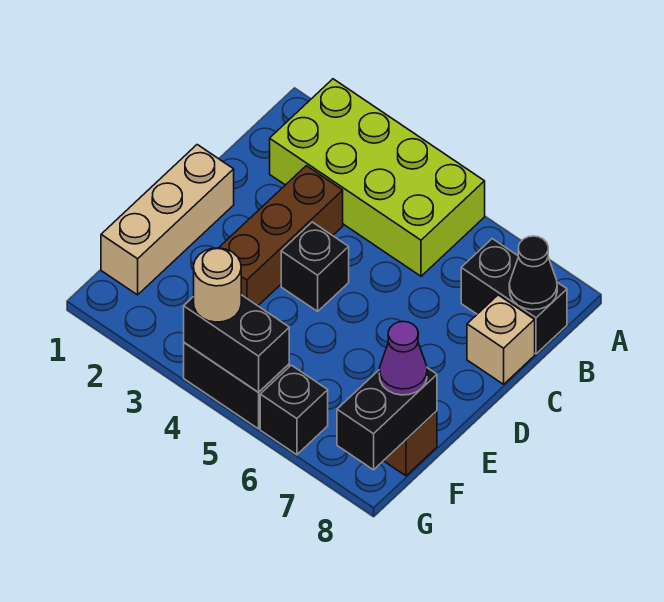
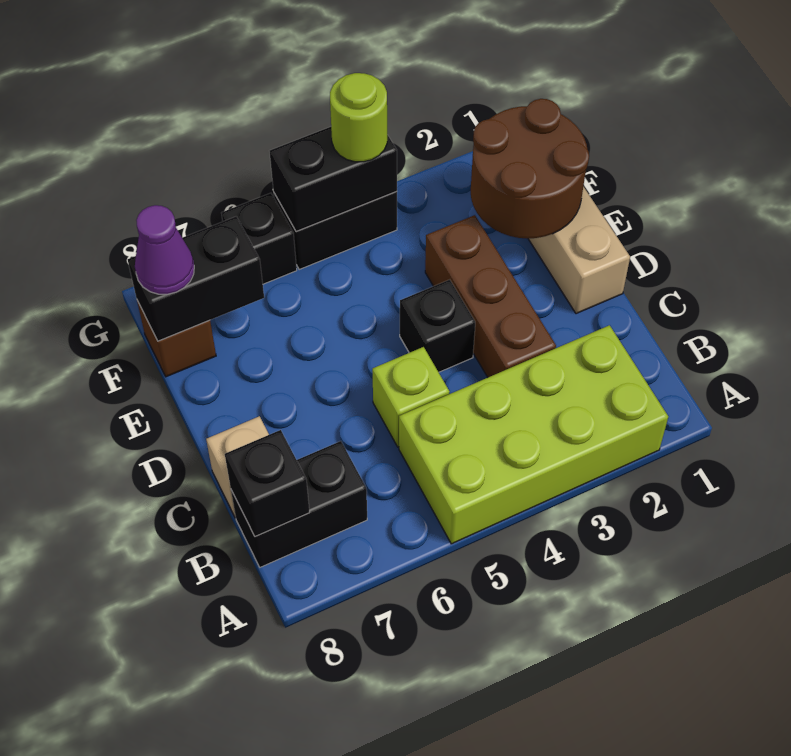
black 1x1 cone [509,236,557,310] -> black 1x1 brick [225,430,310,537]
none -> lime 1x1 brick [372,347,450,447]
none -> brown 2x2 round brick [471,99,589,239]
black 1x2 brick [337,368,437,470] -> black 1x2 brick turned to [128,216,264,341]
tan 1x1 round brick [194,248,241,322] -> lime 1x1 round brick [330,73,387,162]

